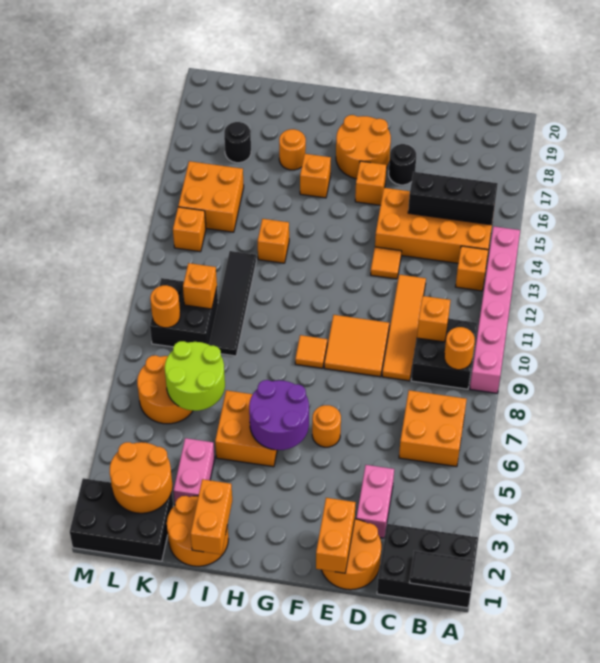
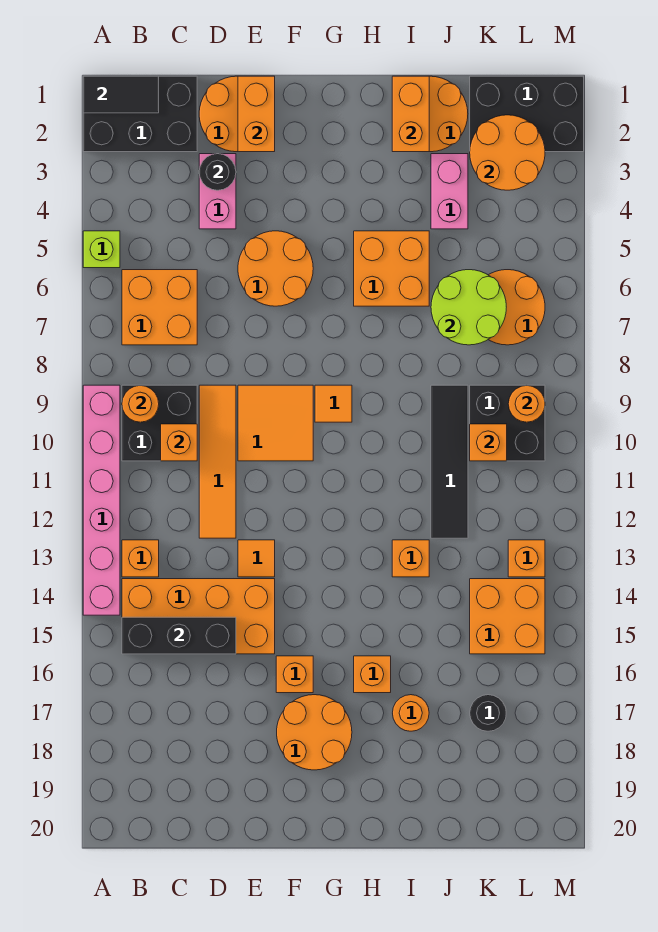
none -> lime 1x1 brick [83,231,120,268]
black 1x1 round brick [389,144,416,185] -> black 1x1 round brick moved to [199,154,236,190]
orange 1x1 round brick [312,405,341,447] -> orange 2x2 round brick [238,231,313,306]
purple 2x2 round brick [249,380,309,450] -> none

